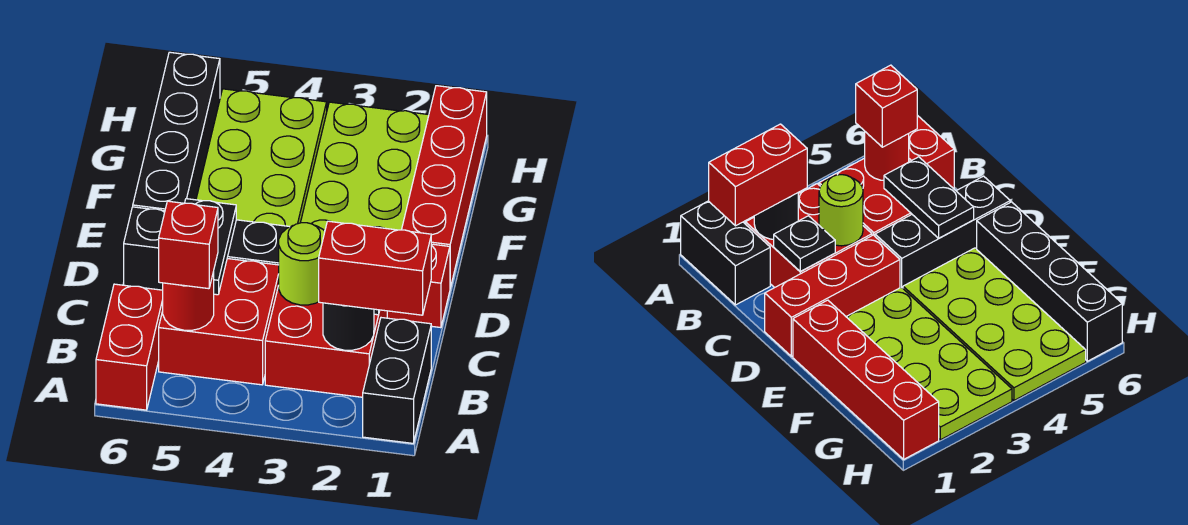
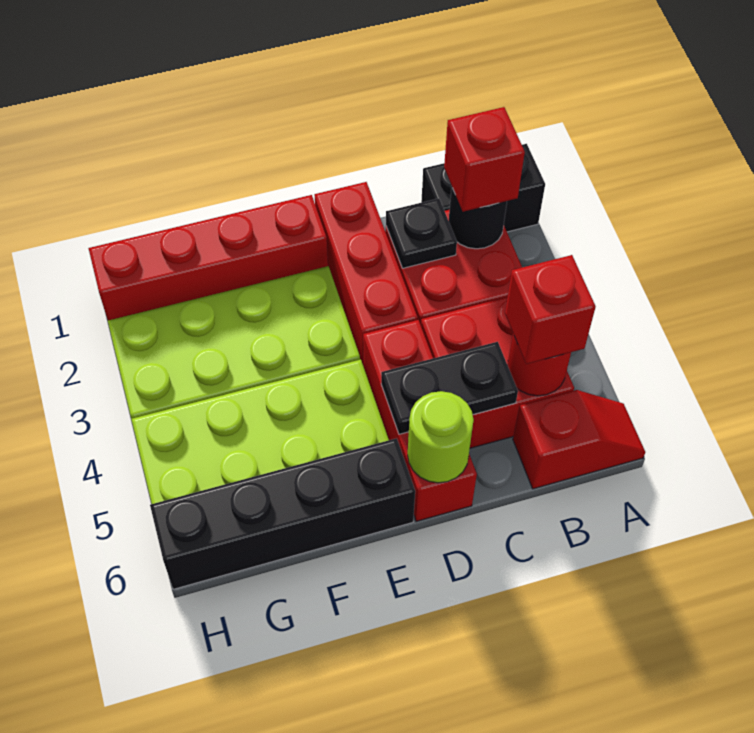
red 1x2 brick [96,284,163,410] -> red 1x2 slope [513,390,645,489]
red 1x2 brick [319,221,431,315] -> red 1x1 brick [444,107,525,212]
lime 1x1 round brick [279,223,325,305] -> lime 1x1 round brick moved to [408,391,474,483]
black 1x3 brick [124,207,289,290] -> red 1x3 brick [363,320,477,521]

